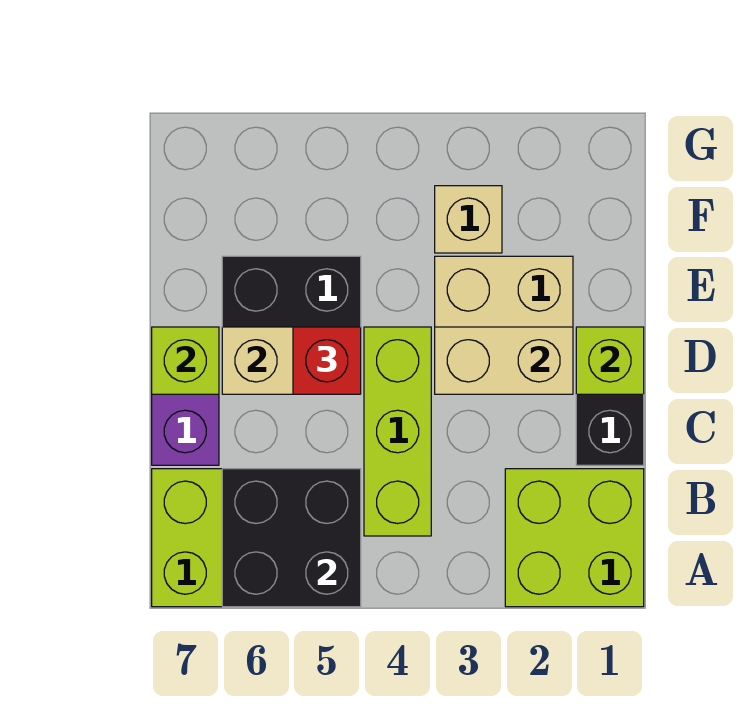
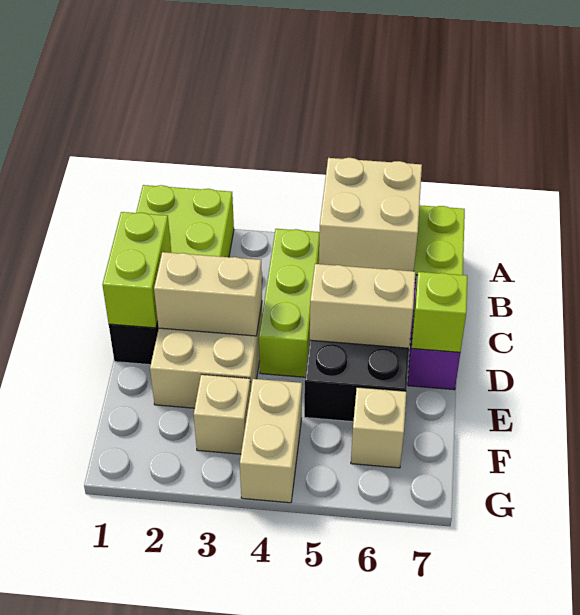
black 2x2 brick [222,469,361,607] -> tan 2x2 brick [319,158,422,271]
lime 1x1 brick [576,327,644,394] -> lime 1x2 brick [102,212,171,328]
red 1x1 brick [293,327,361,394] -> none
none -> tan 1x2 brick [240,379,302,503]
none -> tan 1x1 brick [351,387,406,468]

